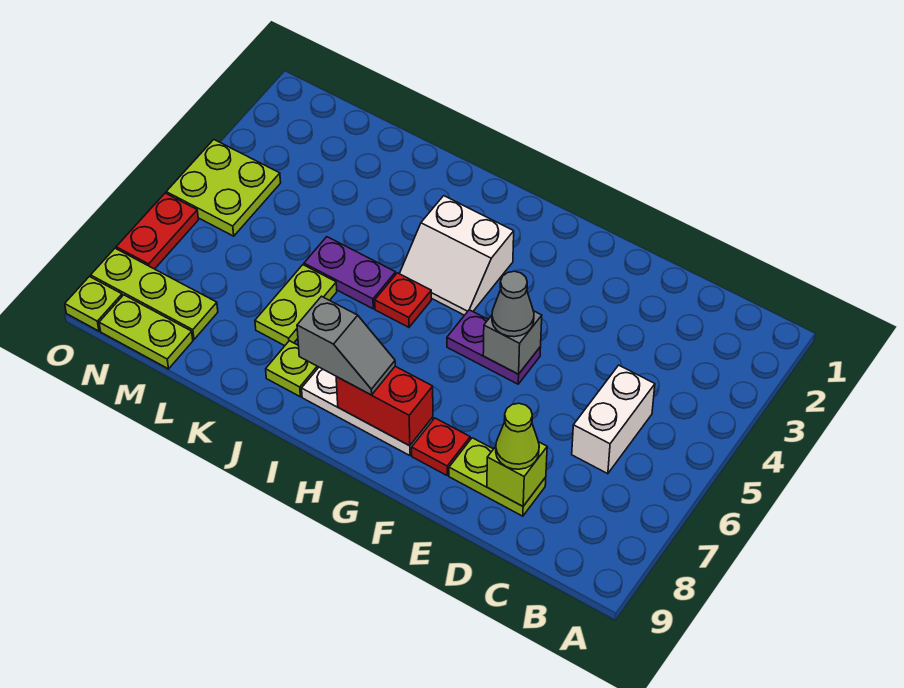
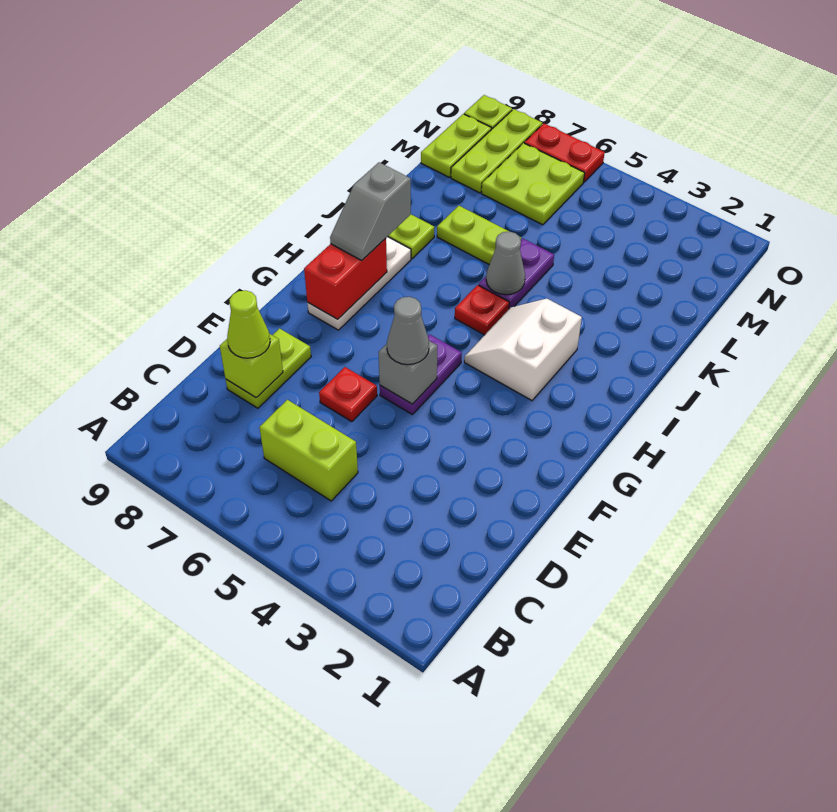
white 1x2 brick [572,365,655,474] -> lime 1x2 brick [259,400,358,501]
red 1x1 plate [412,418,470,475] -> red 1x1 plate moved to [319,367,377,422]
none -> grey 1x1 cone [486,231,525,295]
lime 2x2 plate [166,140,281,236] -> lime 2x2 plate moved to [481,143,585,225]

